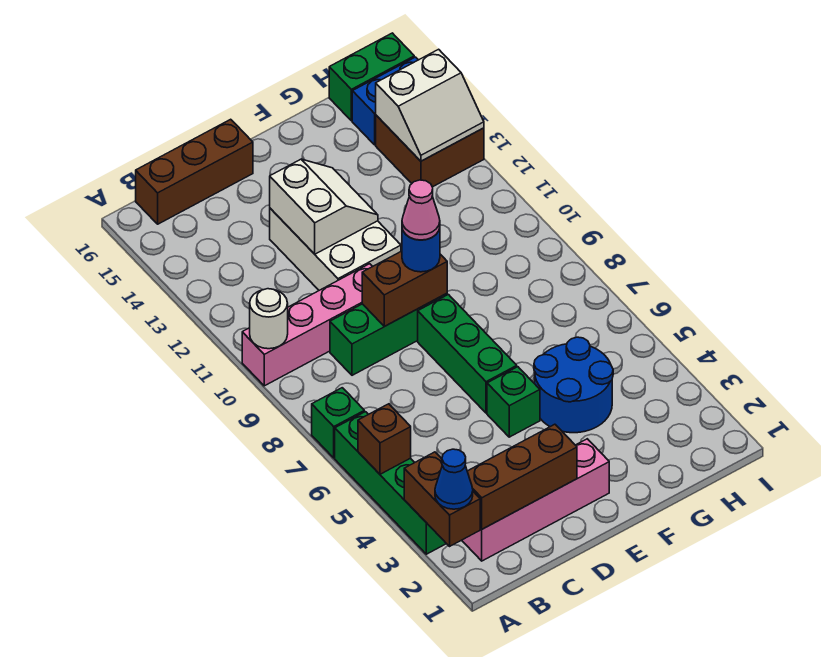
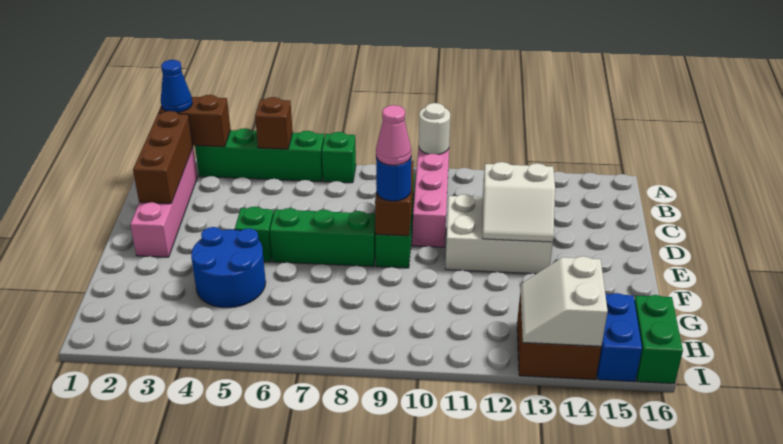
brown 1x3 brick [136,119,253,224] -> none

